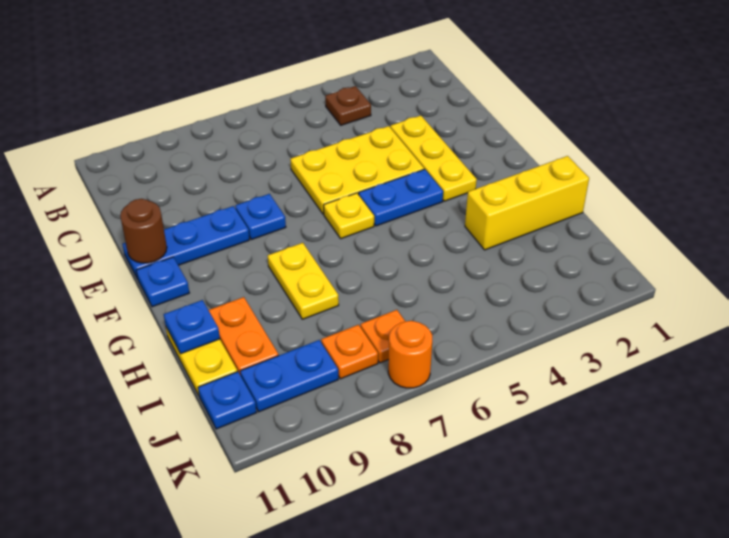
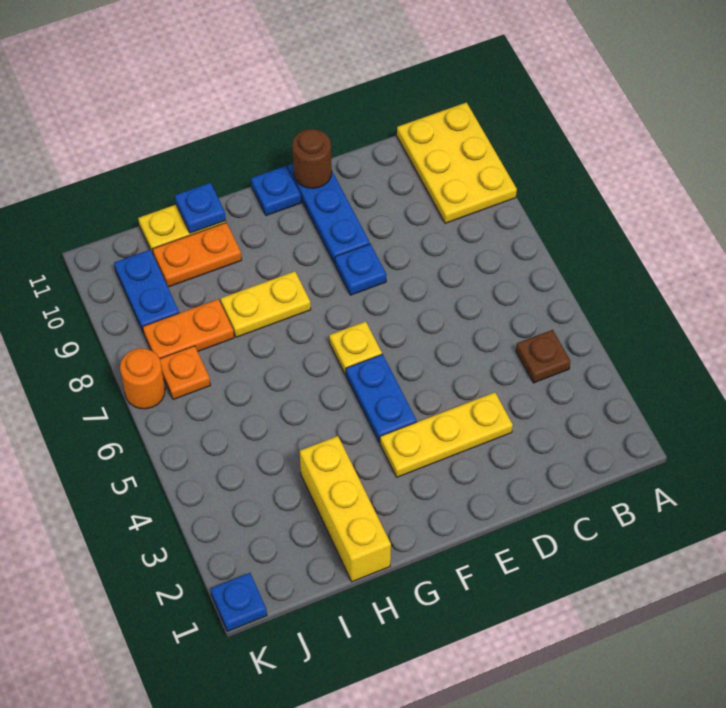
yellow 2x3 plate [290,126,424,214] -> yellow 2x3 plate moved to [397,102,517,223]
orange 1x1 plate [321,325,378,379] -> orange 1x2 plate [143,299,234,359]
blue 1x1 plate [198,372,257,429] -> blue 1x1 plate moved to [211,573,267,631]

